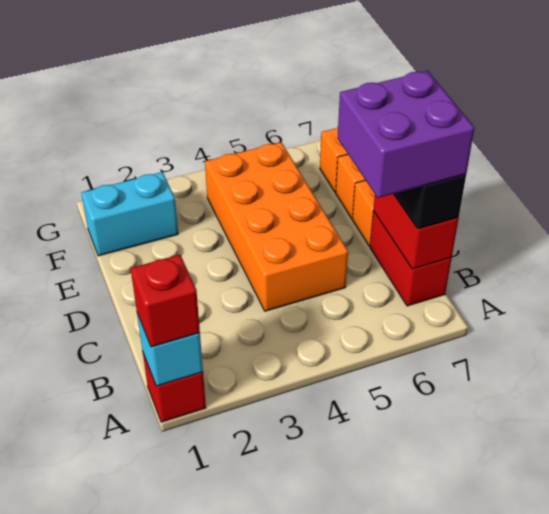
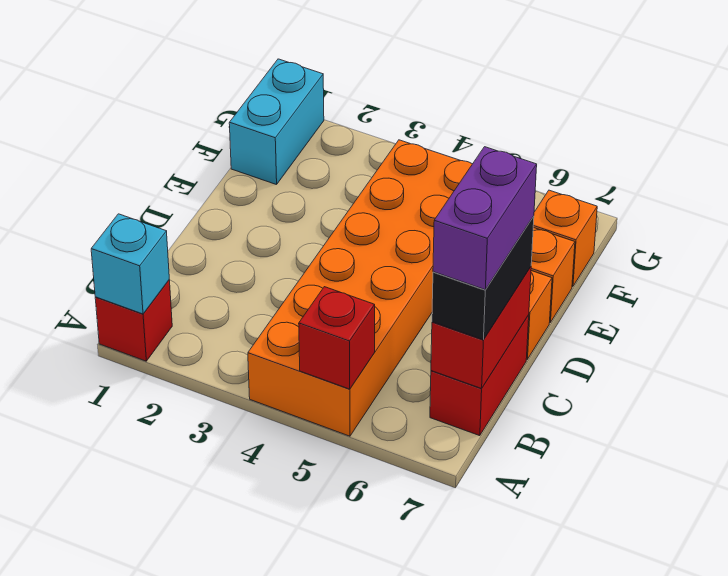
red 1x1 brick [131,255,200,347] -> red 1x1 brick moved to [299,287,375,389]
purple 2x2 brick [337,71,474,198] -> purple 1x2 brick [433,147,537,290]
orange 2x4 brick [205,142,348,311] -> orange 2x6 brick [248,140,472,436]
cyan 1x2 brick [82,172,178,256] -> cyan 1x2 brick turned to [229,59,324,185]

